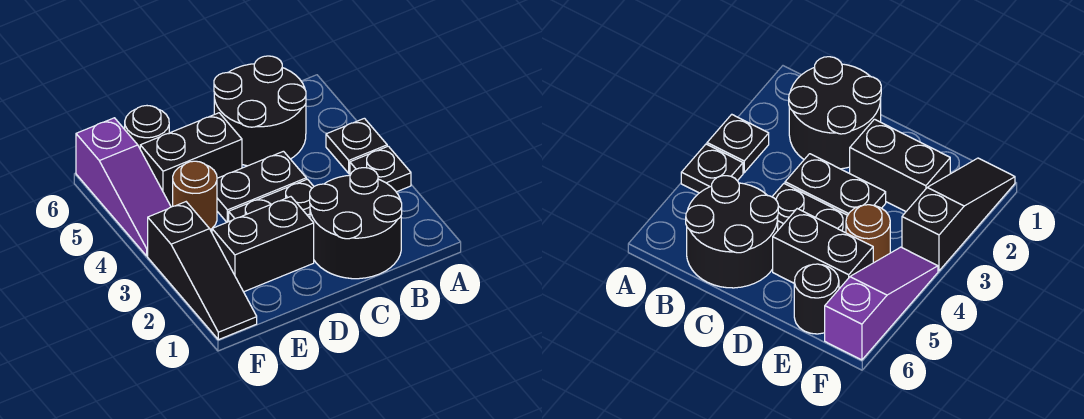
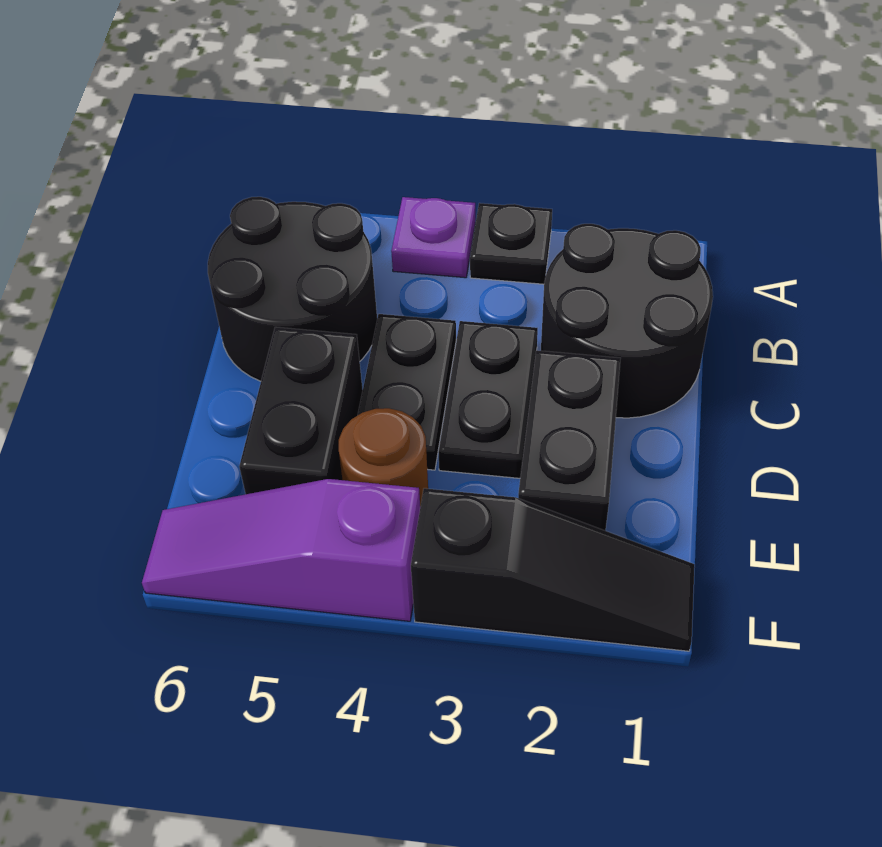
black 1x1 plate [326,118,387,173] -> purple 1x1 plate [391,197,475,278]
black 1x1 round brick [125,106,169,148] -> none
purple 1x3 slope [76,118,171,256] -> purple 1x3 slope turned to [142,479,420,621]

